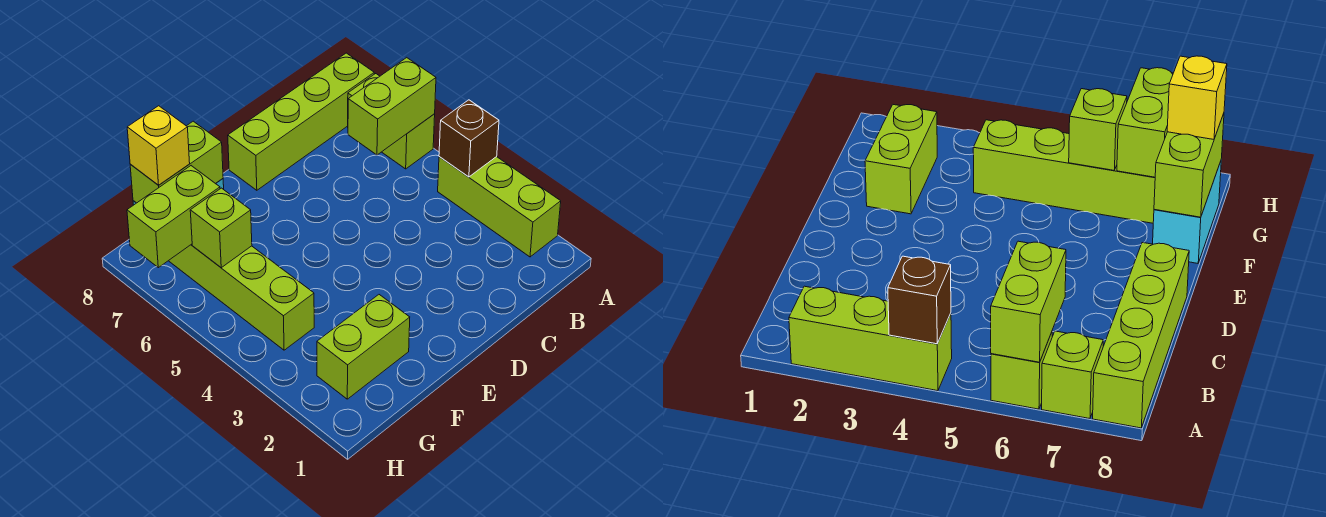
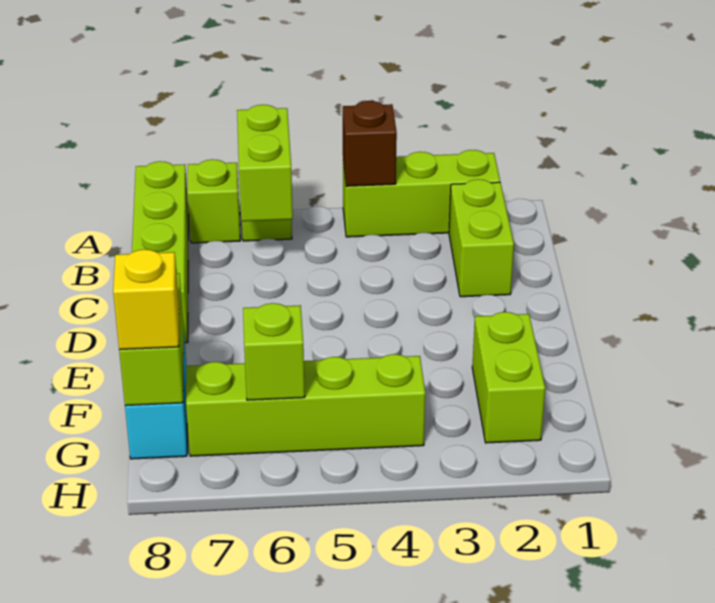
lime 1x2 brick [127,166,220,268] -> lime 1x2 brick moved to [449,179,514,297]

